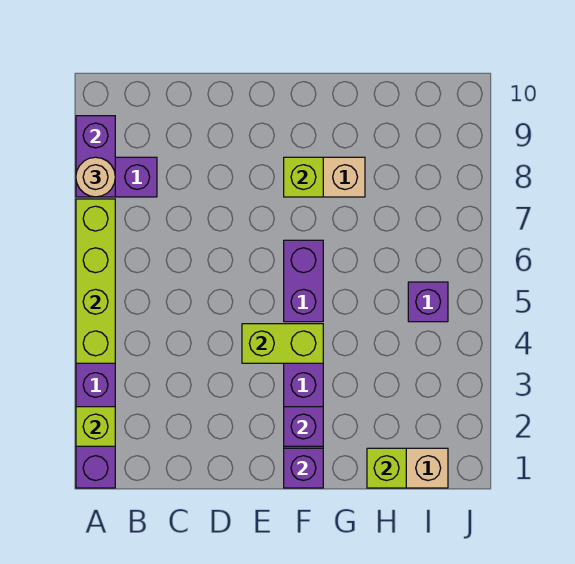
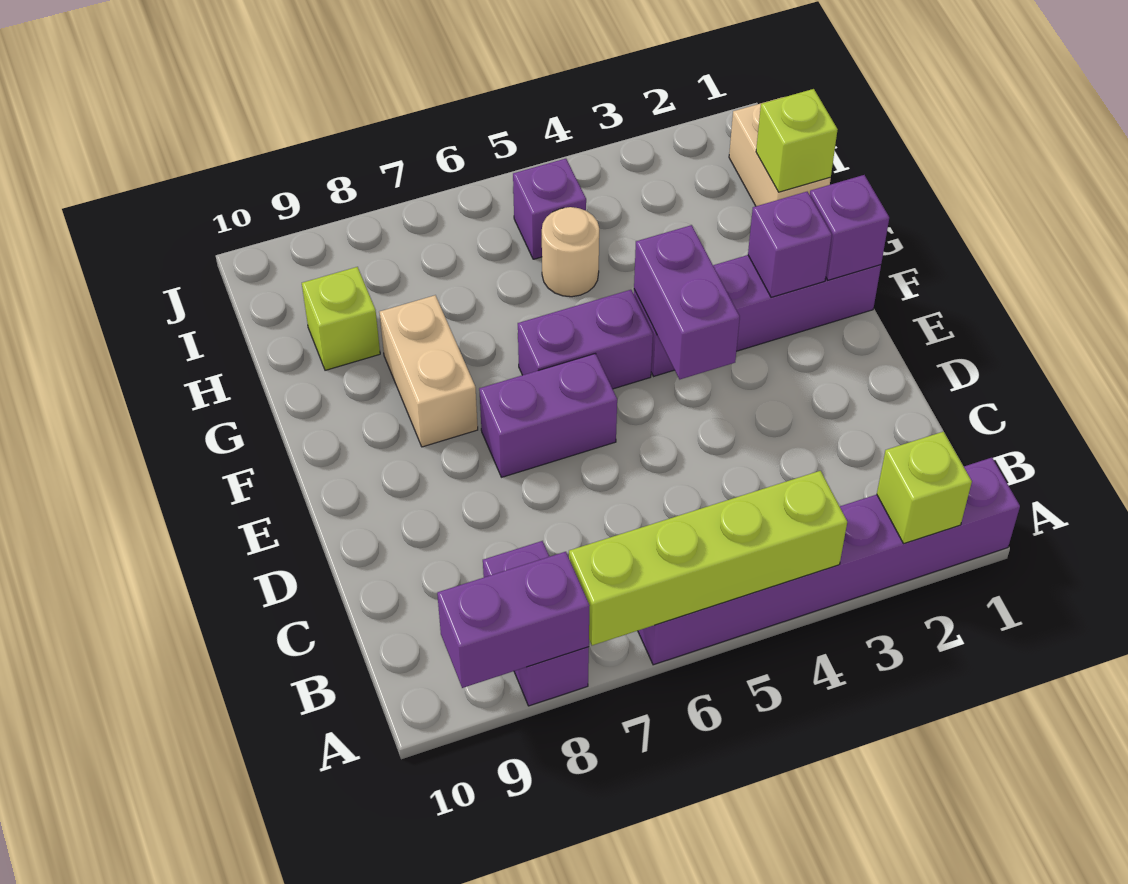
tan 1x1 round brick [76,157,115,197] -> tan 1x1 round brick moved to [542,207,599,297]
lime 1x2 brick [242,324,323,363] -> purple 1x2 brick [634,225,740,379]
none -> purple 1x2 brick [479,354,617,477]
lime 1x1 brick [284,157,323,197] -> lime 1x1 brick moved to [302,267,380,370]

